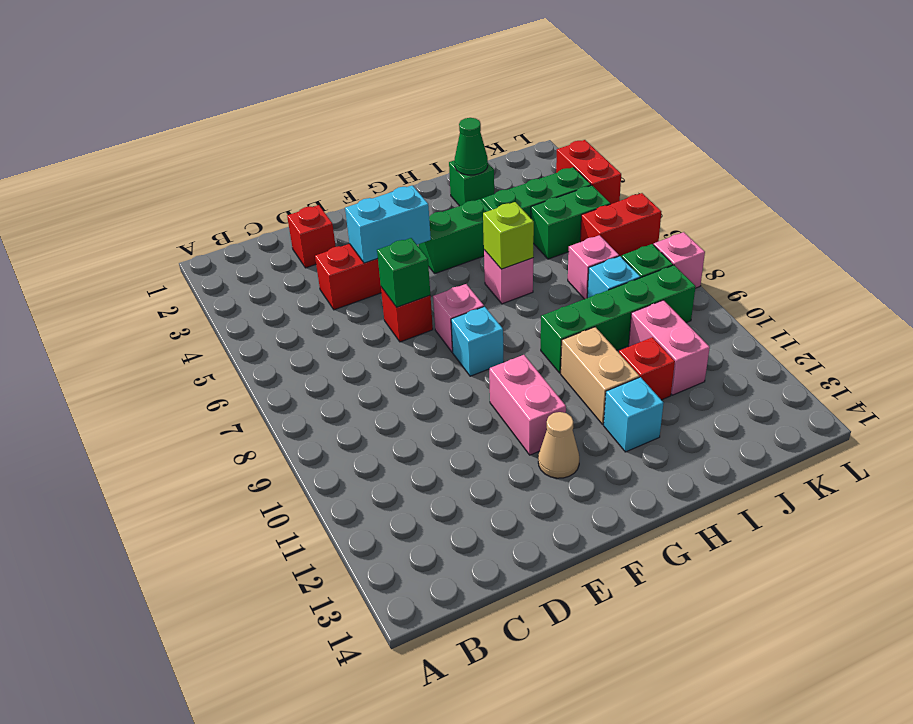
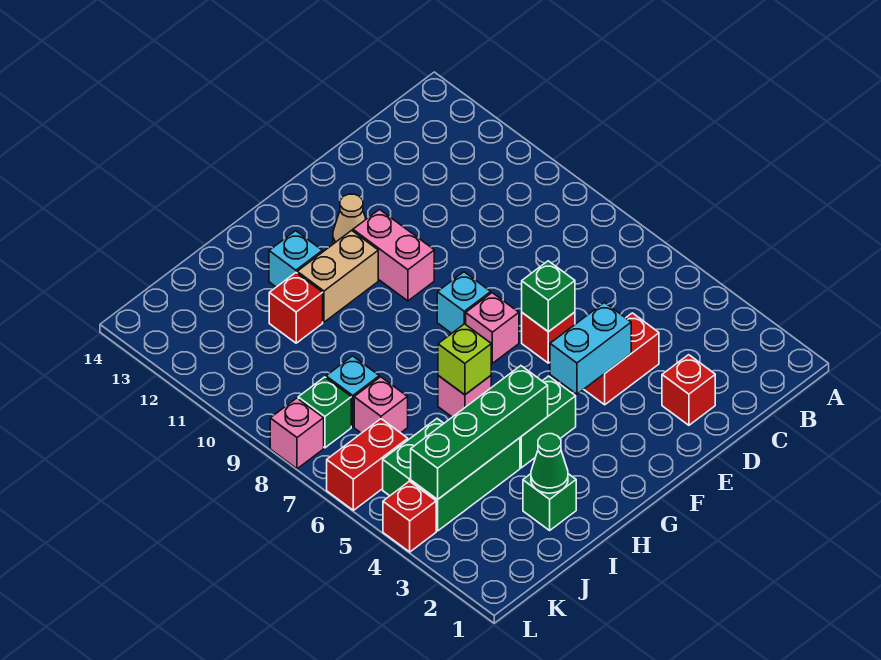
green 1x4 brick [541,265,696,373] -> green 1x4 brick moved to [411,366,548,500]
tan 1x2 brick [561,327,639,424] -> tan 1x2 brick turned to [297,230,378,322]
pink 1x2 brick [629,300,710,395] -> none
red 1x2 brick [556,140,621,204] -> red 1x1 brick [383,481,436,552]

